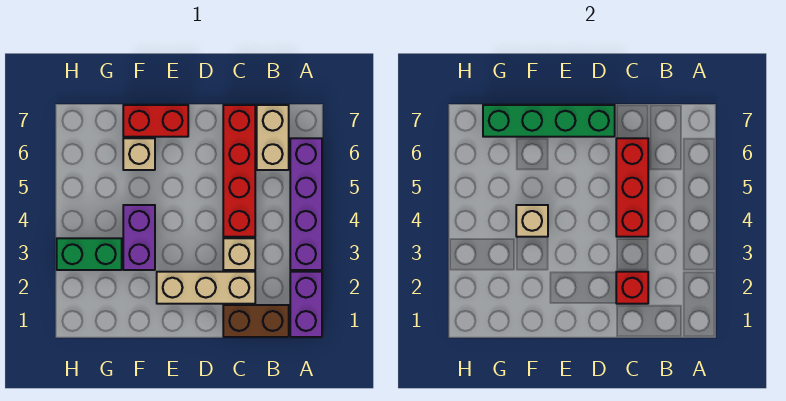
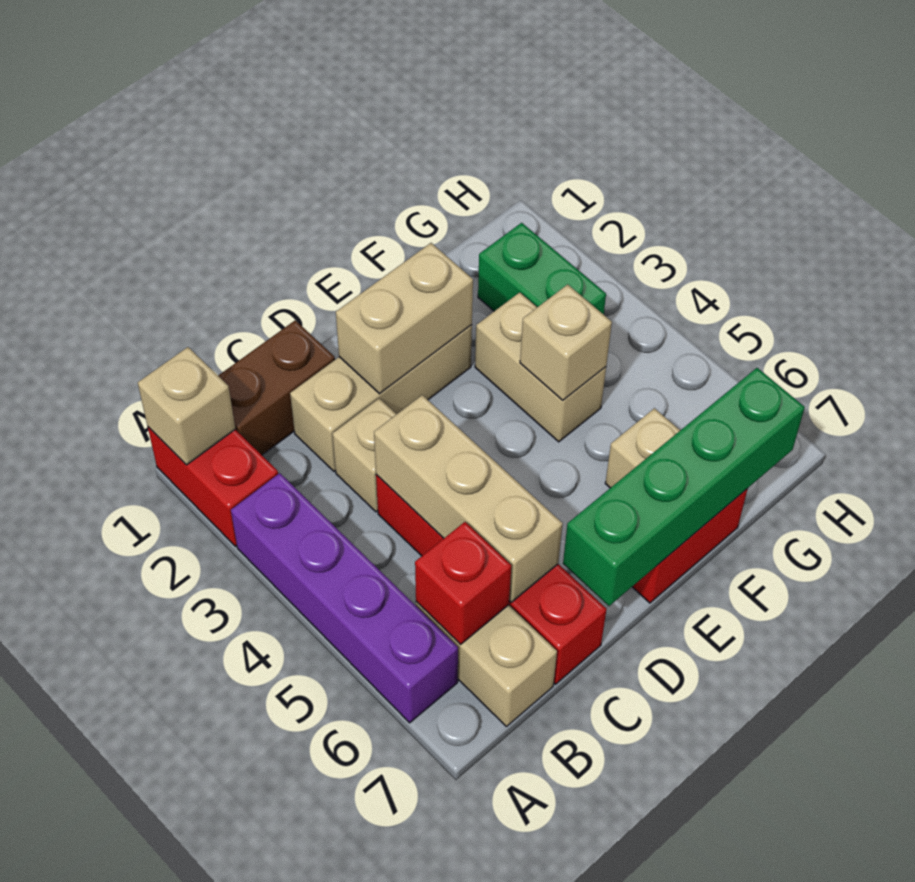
purple 1x2 brick [290,272,322,337] -> red 1x2 brick [148,427,278,546]
none -> tan 1x1 brick [138,347,235,465]
red 1x1 brick [616,272,648,304] -> red 1x1 brick moved to [415,522,511,645]
red 1x3 brick [616,138,648,237] -> tan 1x3 brick [374,395,563,602]
none -> tan 1x2 brick [336,243,473,394]
purple 1x2 brick [123,205,155,270] -> tan 1x2 brick [475,292,606,442]
green 1x2 brick [57,238,122,270] -> green 1x2 brick turned to [478,223,606,315]

